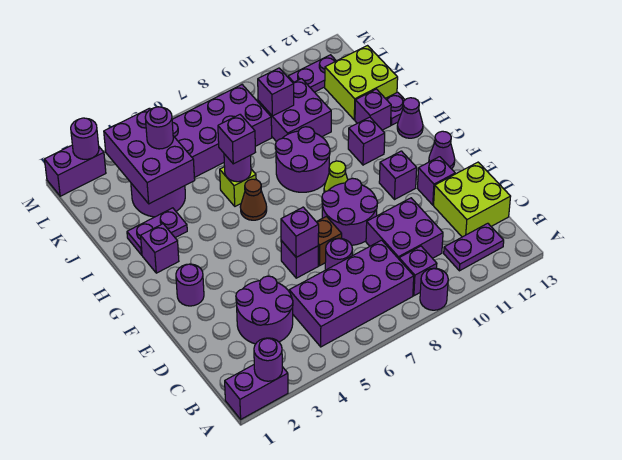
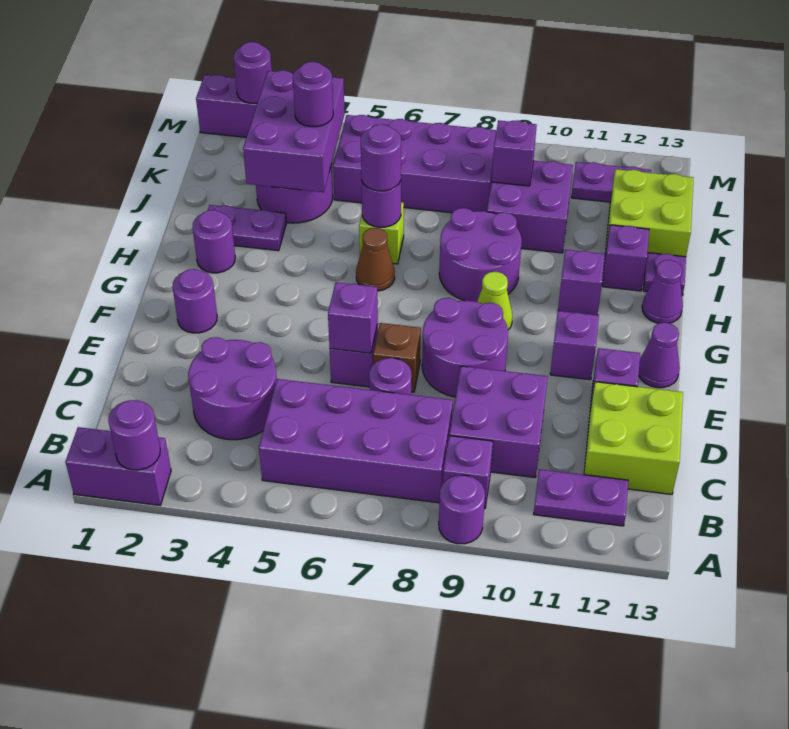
purple 1x1 brick [141,224,179,273] -> purple 1x1 round brick [192,210,235,273]
purple 1x1 brick [218,115,255,164] -> purple 1x1 round brick [361,124,401,191]

